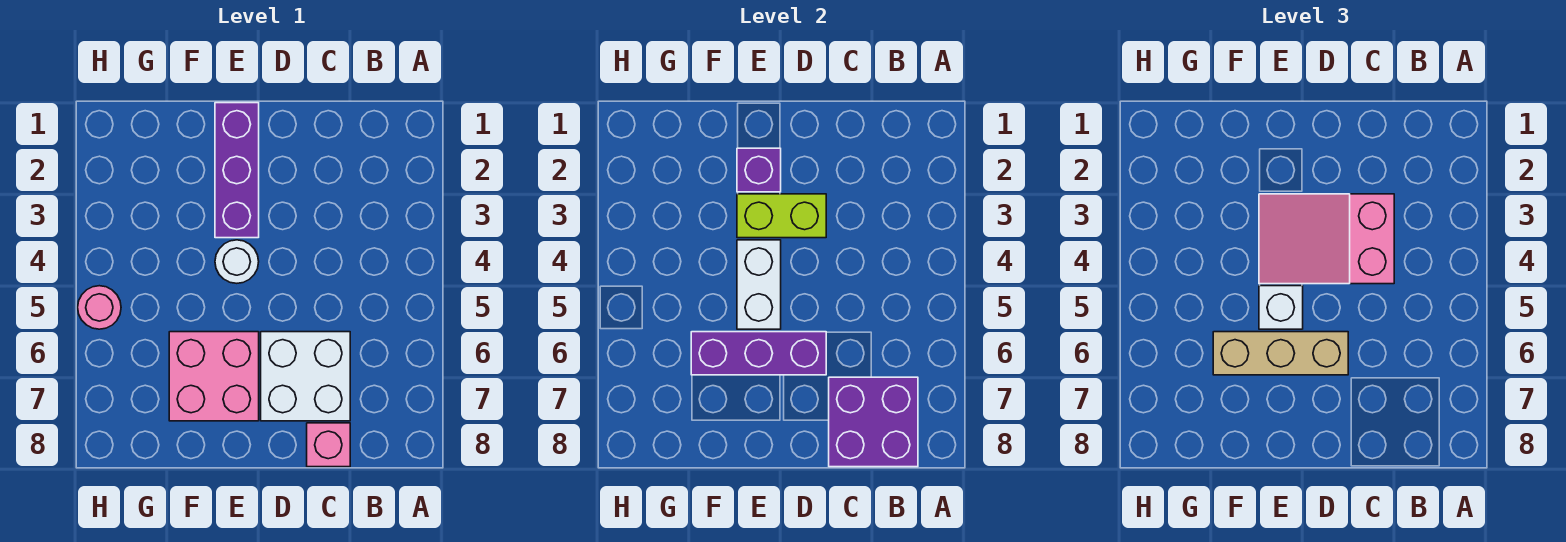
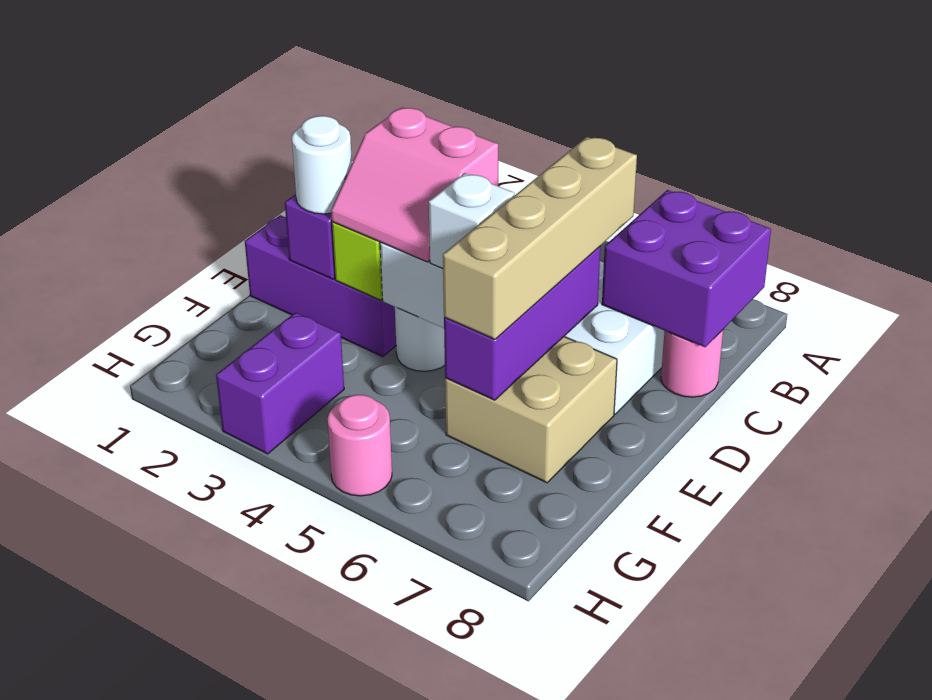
pink 2x3 slope [1259,194,1394,284] -> pink 2x2 slope [331,108,498,262]
pink 1x1 brick [307,423,350,467] -> pink 1x1 round brick [661,330,723,397]
tan 1x3 brick [1213,332,1348,375] -> tan 1x4 brick [443,137,637,339]
none -> white 1x1 round brick [292,116,352,214]
pink 2x2 brick [169,332,259,421] -> tan 2x2 brick [445,337,617,483]
none -> purple 1x2 brick [216,313,344,454]

